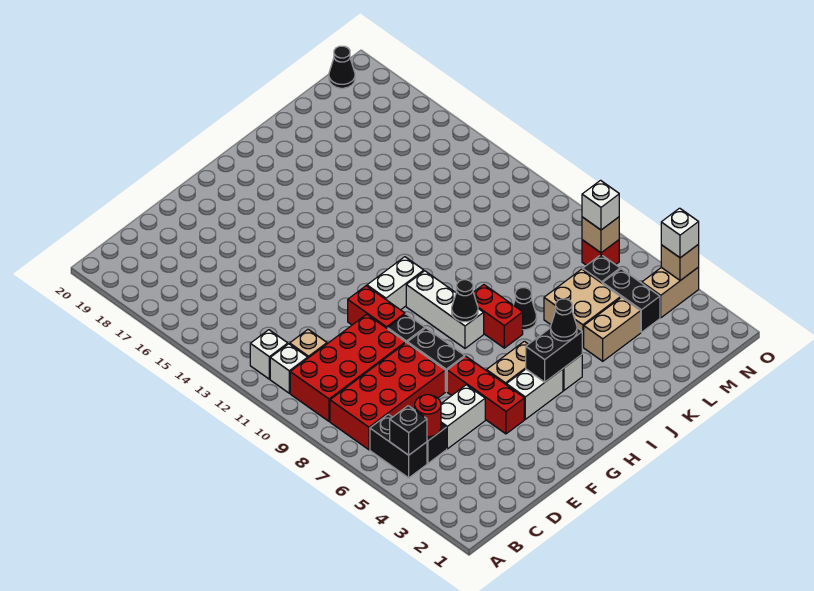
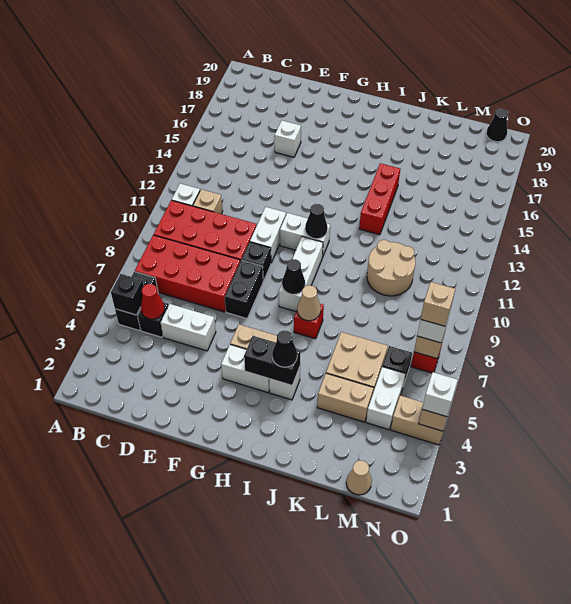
white 1x1 brick [250,330,288,379] -> white 1x1 brick moved to [275,121,301,157]
red 1x1 round brick [415,395,441,437] -> red 1x1 cone [141,284,165,319]
red 1x3 brick [447,356,524,434] -> red 1x3 brick moved to [359,163,400,235]
red 1x2 brick [348,286,405,329] -> white 1x2 brick [250,207,286,263]
red 1x2 brick [473,285,523,348] -> red 1x1 brick [294,304,324,339]
none -> tan 1x1 cone [297,285,321,321]
black 1x1 cone [514,288,537,330] -> black 1x1 cone moved to [305,204,328,239]
none -> tan 2x2 round brick [367,240,415,296]
none -> tan 1x1 cone [346,460,372,495]
black 1x2 brick [603,269,660,332] -> white 1x2 brick [366,367,406,430]
none -> tan 1x1 brick [421,282,455,326]

